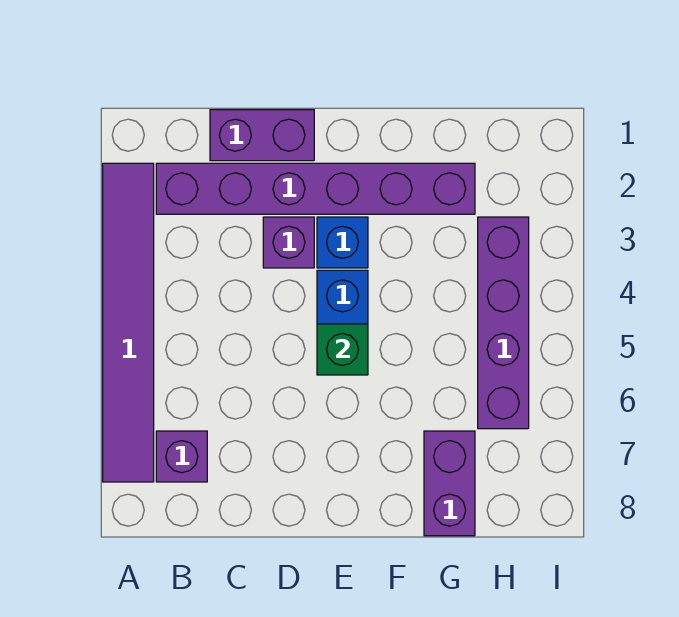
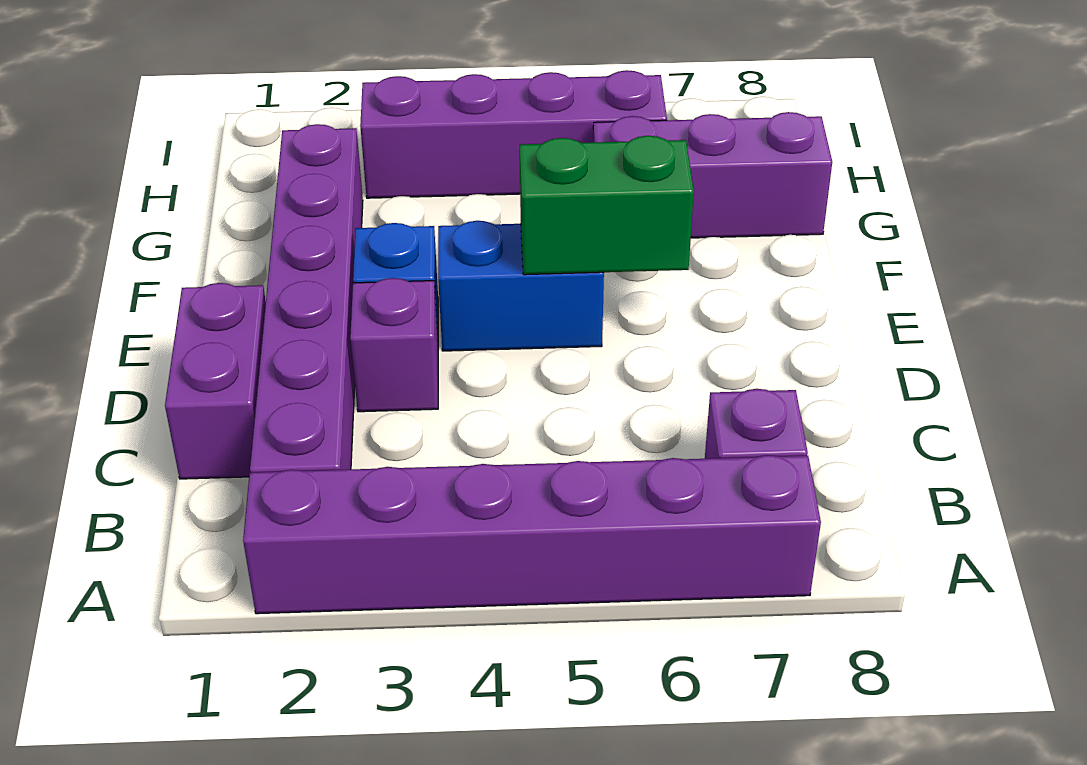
purple 1x6 tile [103,163,154,482] -> purple 1x6 brick [243,455,821,614]
green 1x1 brick [317,324,368,375] -> green 1x2 brick [520,136,694,275]
purple 1x2 brick [424,431,475,536] -> purple 1x3 brick [593,112,832,238]

